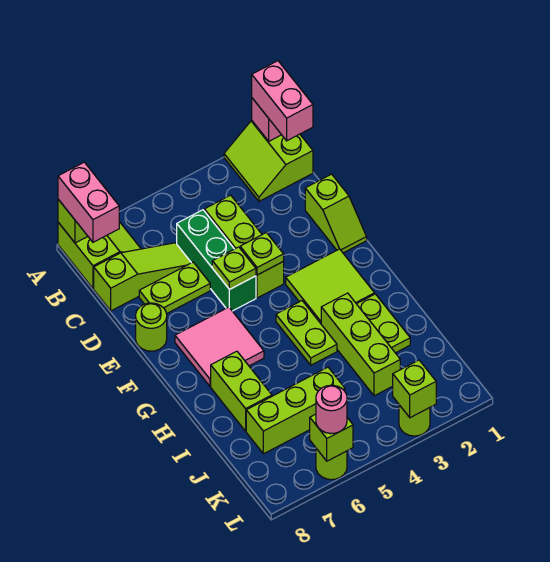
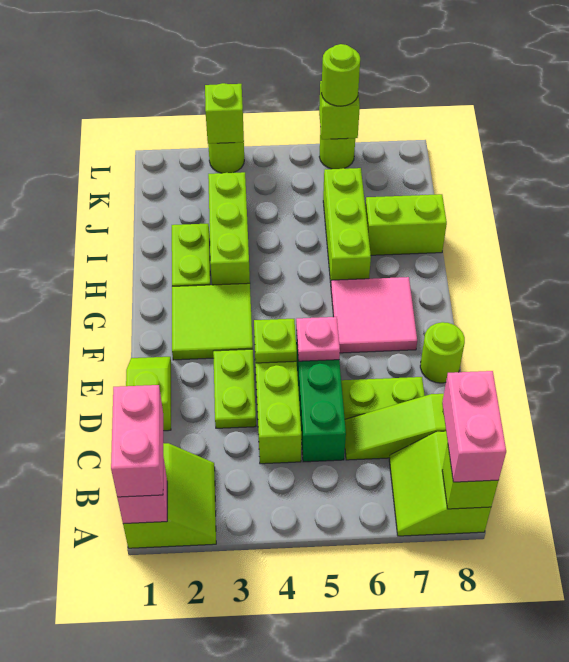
lime 1x1 plate [212,247,256,290] -> pink 1x1 plate [296,317,340,361]
lime 1x2 plate [276,301,337,365] -> lime 1x2 plate moved to [213,349,256,428]
lime 1x2 brick [211,351,272,431] -> lime 1x2 brick turned to [365,194,447,255]
lime 1x3 brick [246,367,345,454] -> lime 1x3 brick turned to [323,168,371,283]
pink 1x1 round brick [316,385,347,434] -> lime 1x1 round brick [321,44,360,106]

